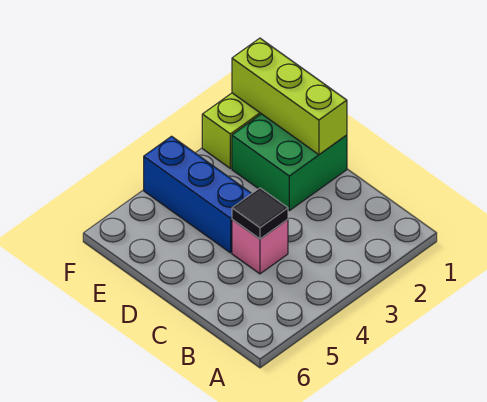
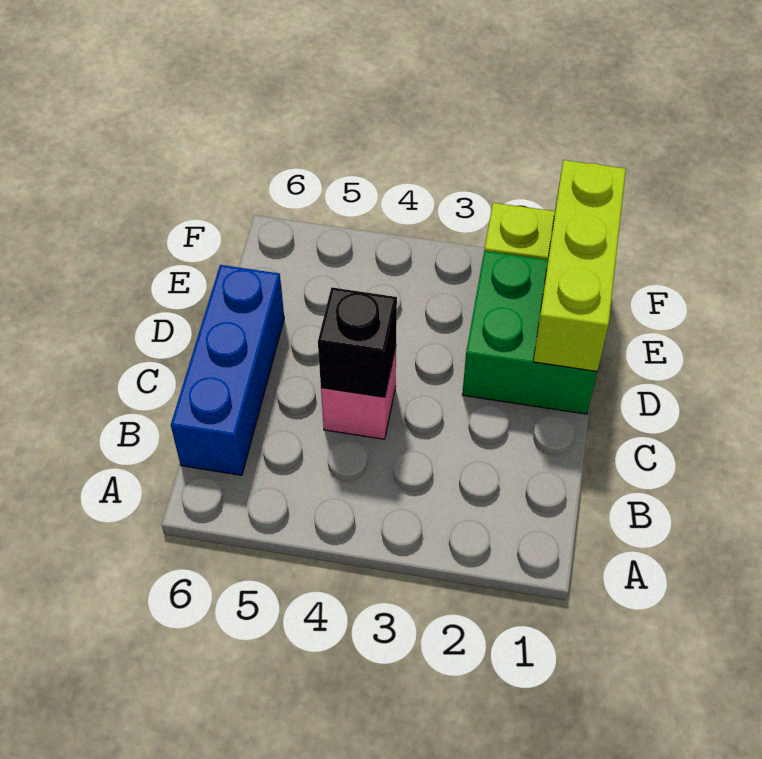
black 1x1 tile [232,188,288,239] -> black 1x1 brick [318,287,397,397]
blue 1x3 brick [144,136,252,253] -> blue 1x3 brick moved to [171,265,284,475]

